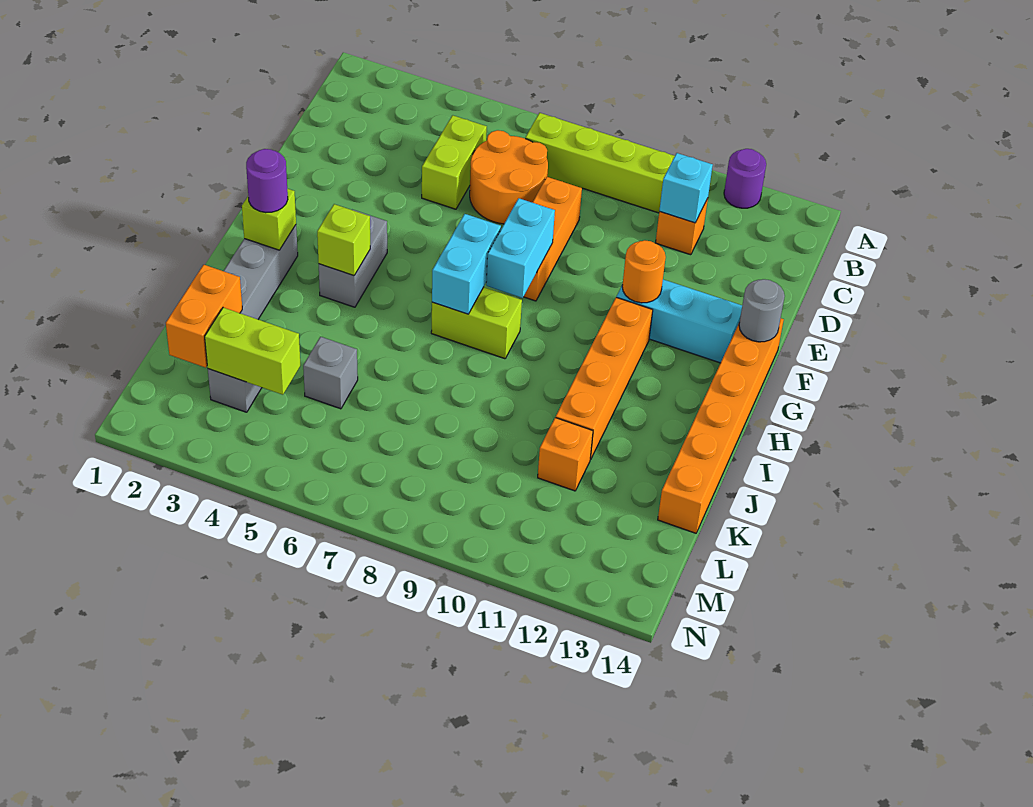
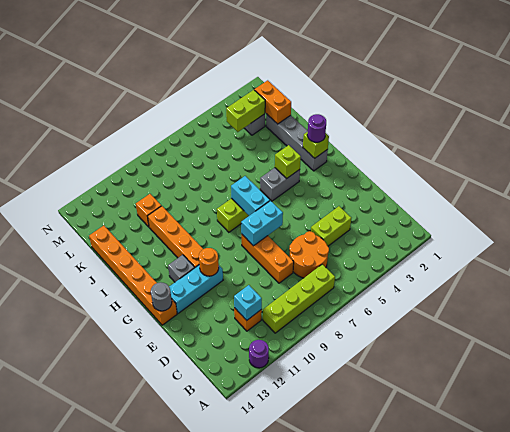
lime 1x2 brick [422,115,487,209] -> lime 1x2 brick turned to [311,206,351,246]
cyan 1x2 brick [486,198,555,298] -> cyan 1x2 brick turned to [241,200,283,246]
grey 1x2 brick [319,210,387,307] -> grey 1x2 brick turned to [260,168,300,201]
grey 1x1 brick [303,337,358,409] -> grey 1x1 brick moved to [168,255,195,282]

